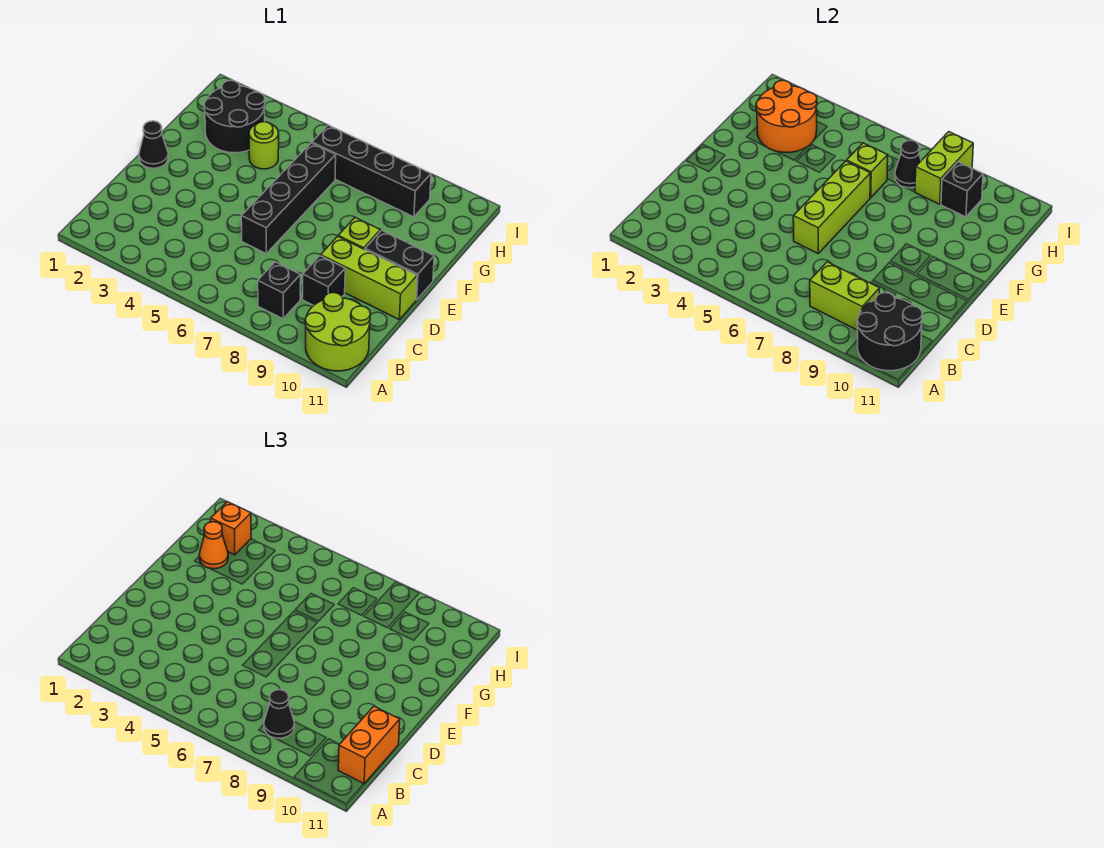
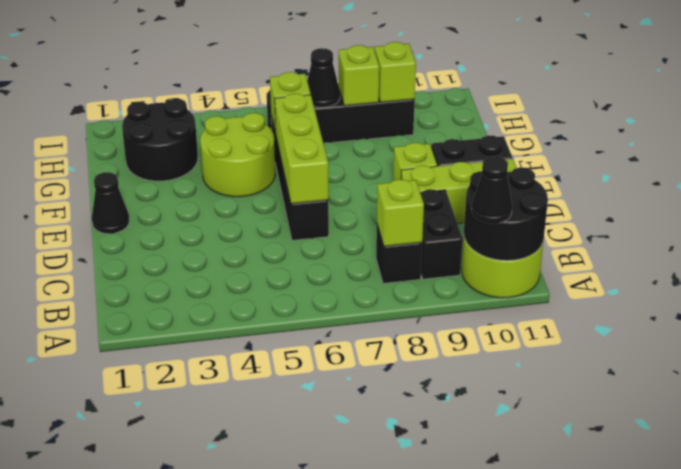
lime 1x2 brick [810,262,880,330] -> lime 1x1 brick [377,179,424,246]
black 1x1 cone [264,690,294,738] -> black 1x1 cone moved to [472,156,512,224]
orange 1x2 brick [338,706,400,784] -> none
black 1x1 brick [302,256,345,305] -> black 1x2 brick [420,189,462,279]
orange 2x2 round brick [756,80,817,153] -> none
orange 1x1 cone [199,522,228,569] -> none
lime 1x1 round brick [249,122,279,169] -> lime 2x2 round brick [200,113,275,197]
orange 1x1 brick [211,502,251,555] -> none
lime 1x2 brick [915,132,973,204] -> lime 1x1 brick [339,45,379,106]
black 1x1 brick [941,162,983,217] -> lime 1x1 brick [375,42,416,102]

